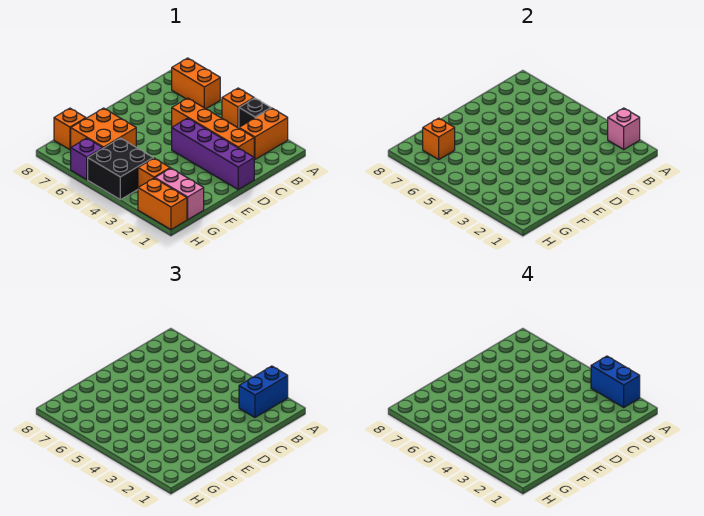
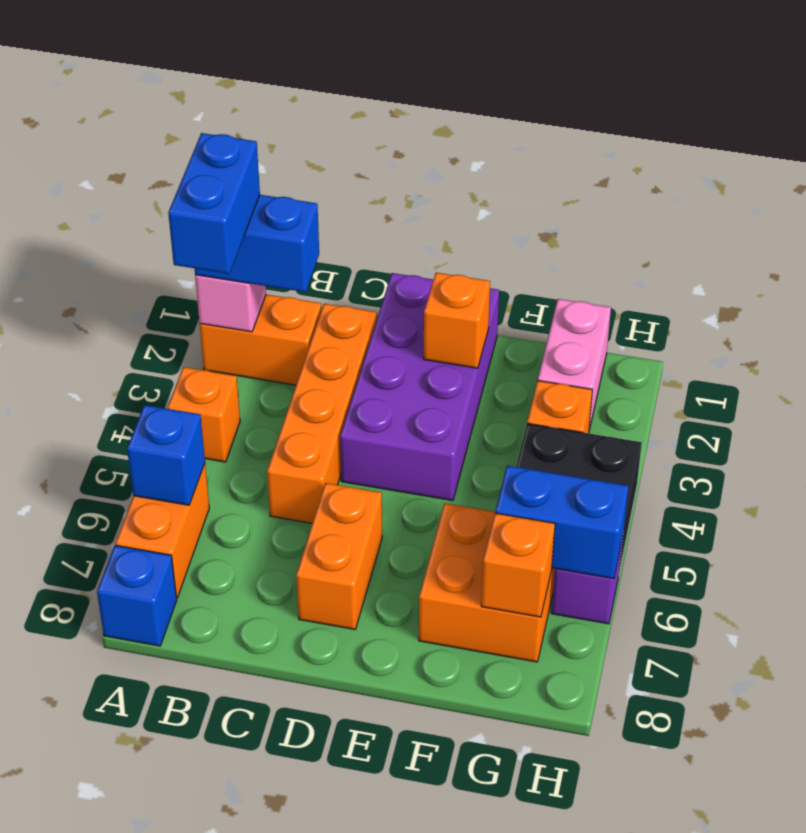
black 1x1 brick [239,98,271,127] -> none
none -> blue 1x1 brick [127,405,205,505]
none -> blue 1x1 brick [97,545,177,646]
purple 1x4 brick [172,118,254,189] -> purple 2x4 brick [340,273,499,501]
none -> blue 1x2 brick [495,466,628,579]
orange 1x1 brick [54,108,86,150] -> orange 1x1 brick moved to [424,273,490,368]
orange 1x2 brick [138,178,187,230] -> orange 1x2 brick moved to [296,483,382,629]

